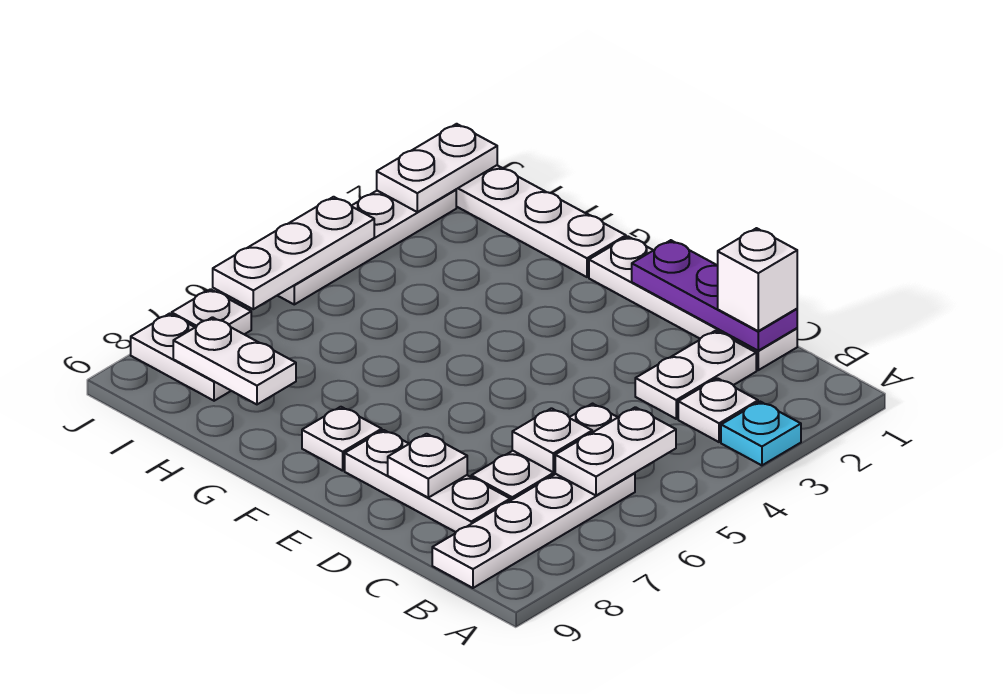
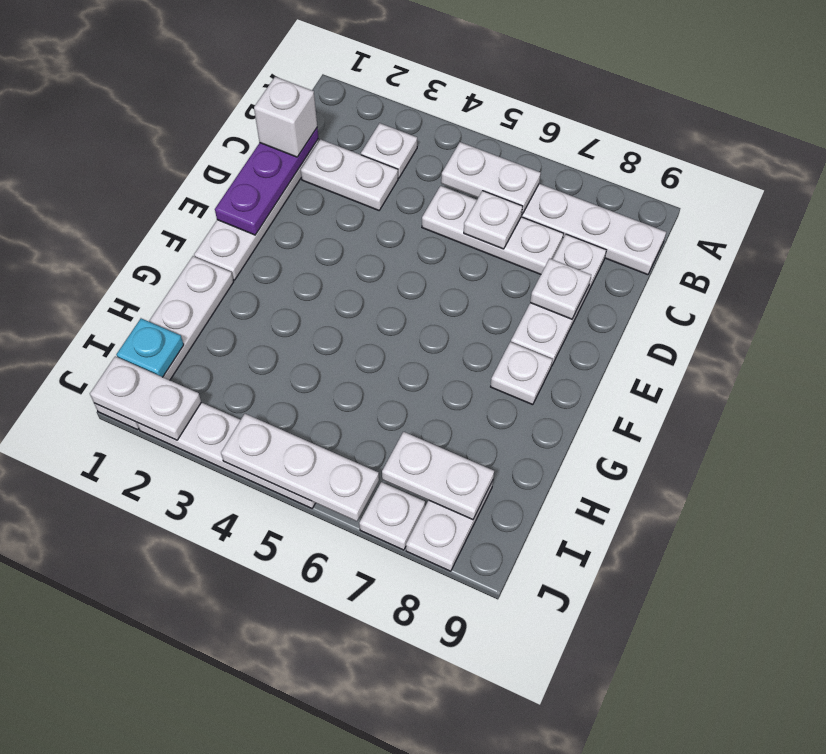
cyan 1x1 plate [721,402,801,465] -> cyan 1x1 plate moved to [116,318,184,377]
white 1x2 plate [173,317,296,404] -> white 1x2 plate turned to [382,432,494,520]

